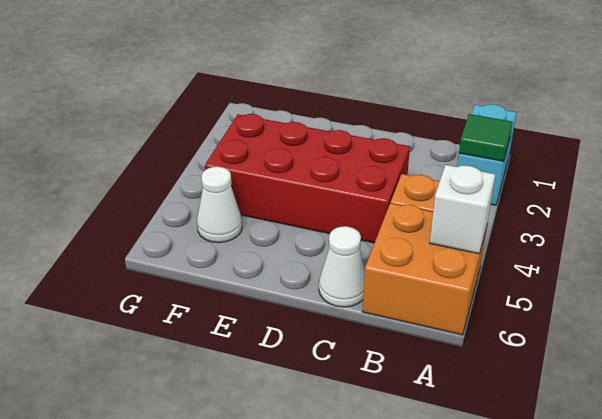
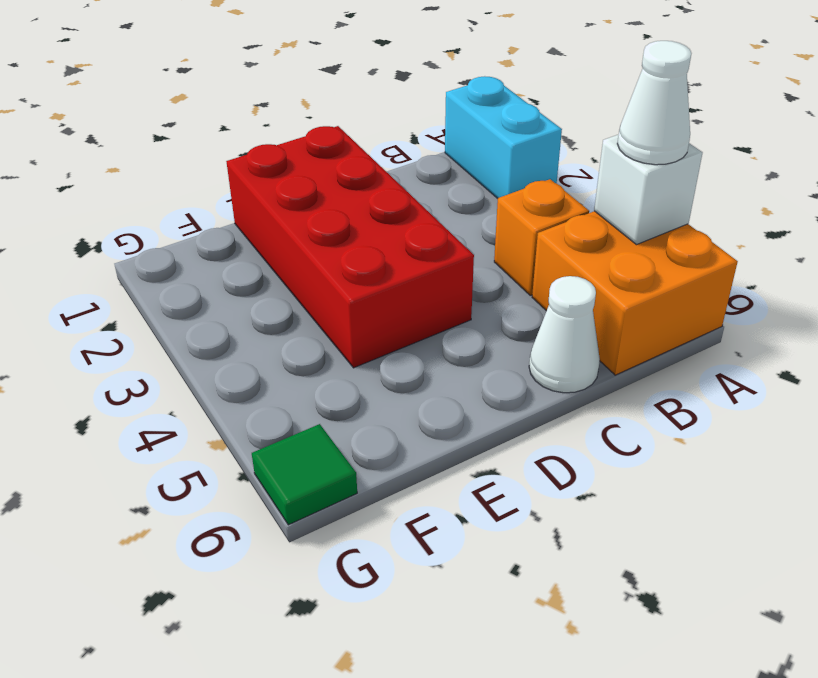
green 1x1 tile [459,114,513,161] -> green 1x1 tile moved to [252,424,357,525]
red 2x4 brick [205,114,410,243] -> red 2x4 brick turned to [226,126,474,368]
white 1x1 cone [197,167,242,243] -> white 1x1 cone moved to [617,41,691,165]

